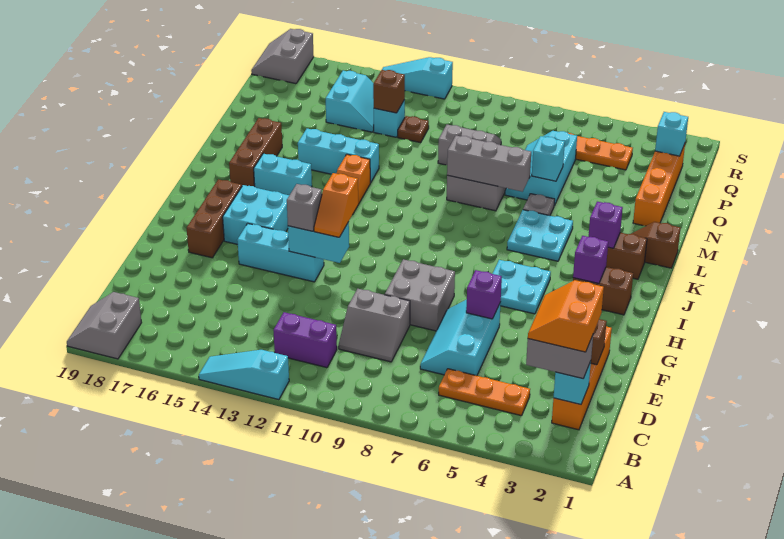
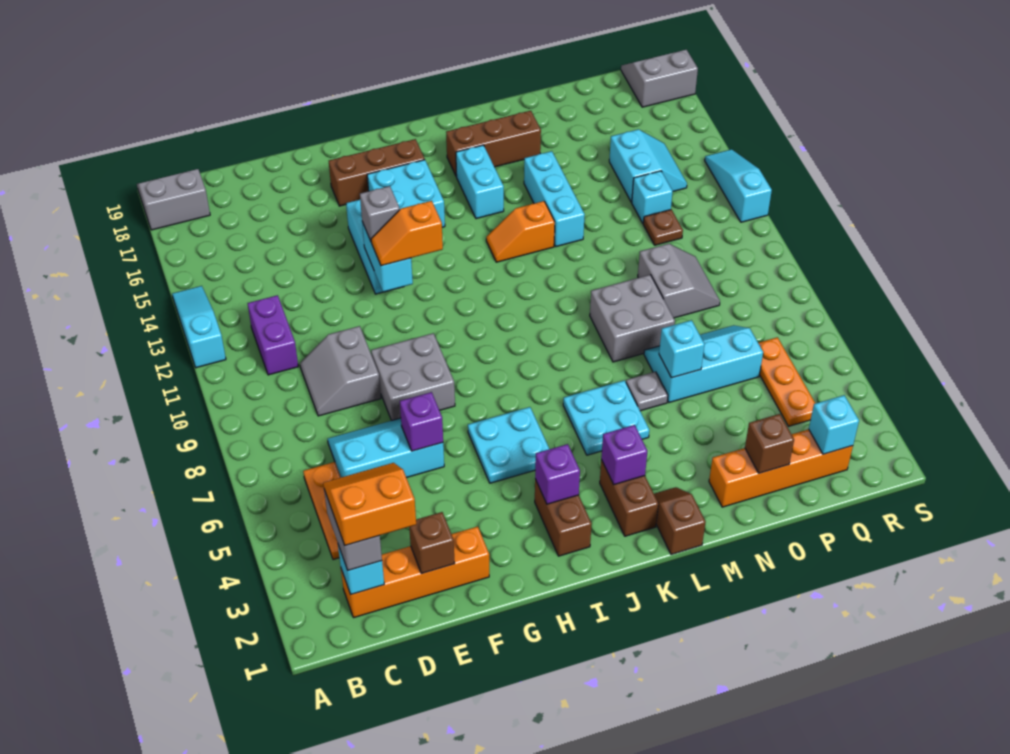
grey 1x3 brick [447,136,531,192] -> none
brown 1x1 brick [373,70,405,113] -> brown 1x1 brick moved to [745,414,794,473]
cyan 2x2 slope [326,71,374,132] -> cyan 2x2 slope turned to [609,129,687,202]

